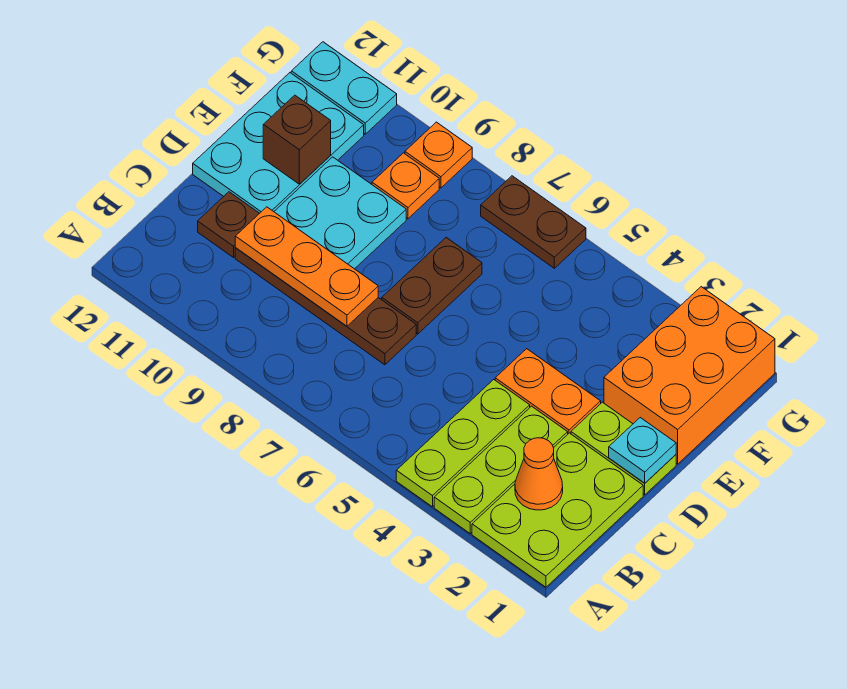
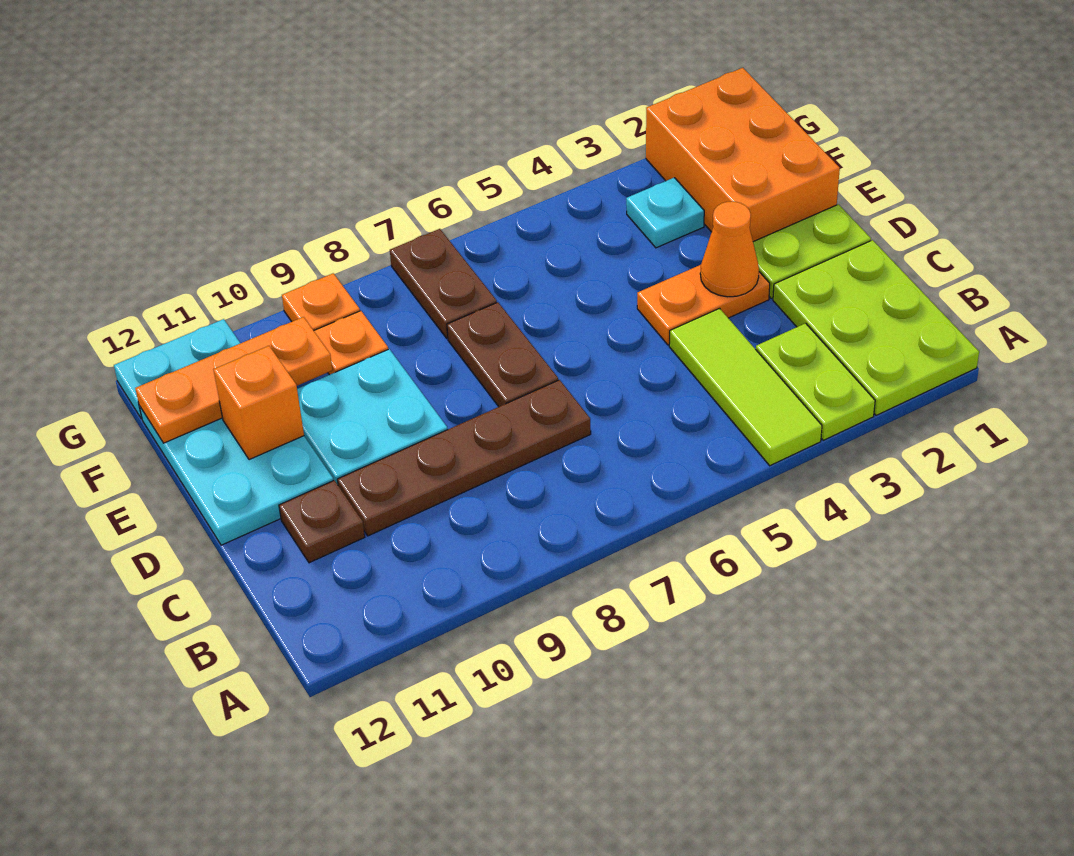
lime 1x3 plate [434,406,568,533] -> lime 1x2 plate [756,323,875,440]
lime 1x3 plate [396,380,530,507] -> lime 1x3 tile [669,308,822,466]
orange 1x1 cone [515,438,563,510] -> orange 1x1 cone moved to [700,202,759,297]
orange 1x3 plate [235,207,378,326] -> orange 1x3 plate moved to [135,317,332,443]
cyan 1x1 plate [609,418,676,483] -> cyan 1x1 plate moved to [626,178,704,248]
brown 1x1 brick [263,95,331,184] -> orange 1x1 brick [214,346,304,460]
brown 1x2 plate [481,176,586,268] -> brown 1x2 plate turned to [390,229,497,338]

